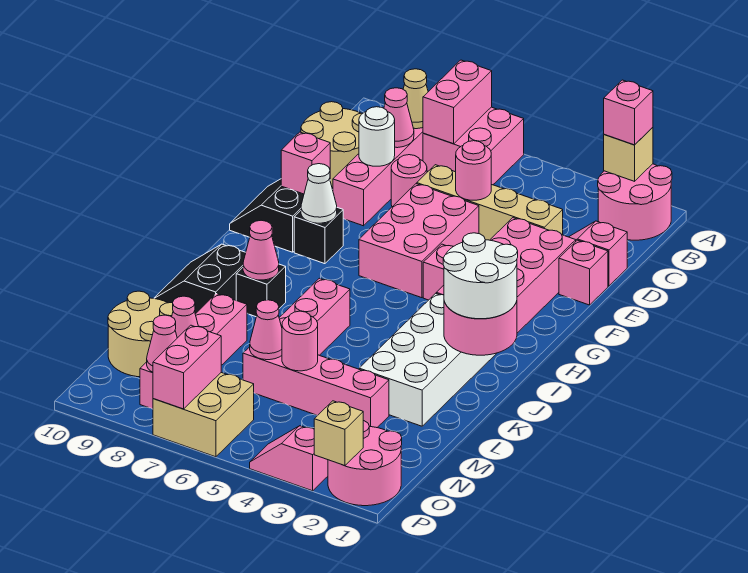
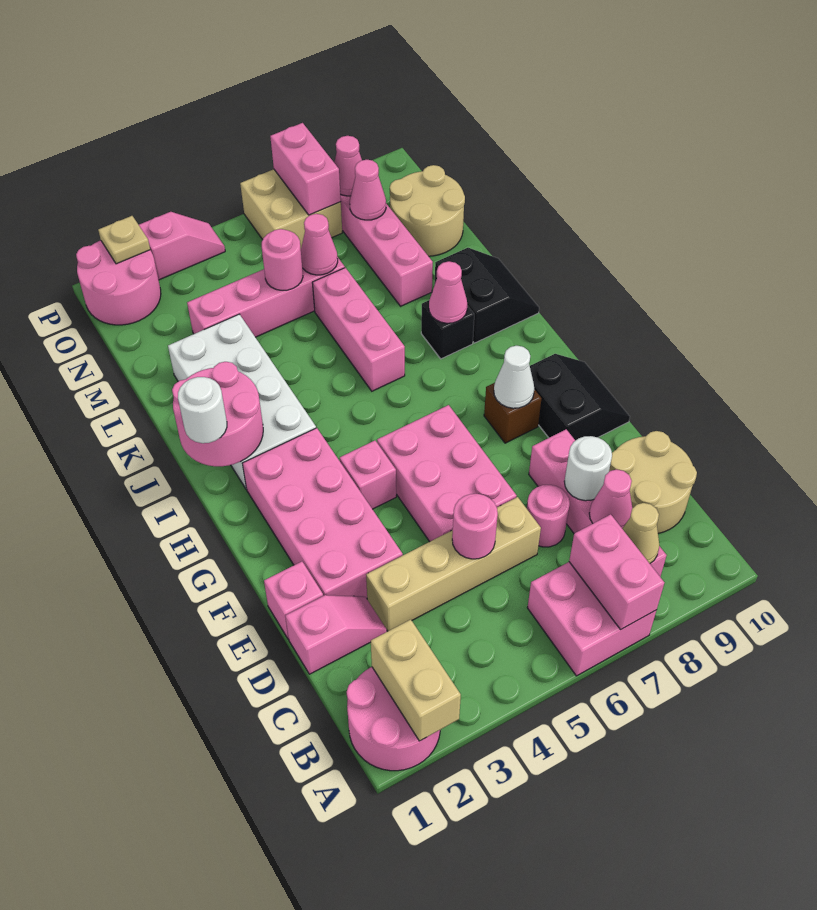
tan 1x1 brick [604,127,653,181] -> tan 1x2 brick [371,620,461,741]
pink 1x1 brick [604,80,653,145] -> none
pink 1x1 brick [281,132,330,194] -> none
black 1x1 brick [294,208,343,264] -> brown 1x1 brick [484,383,542,443]
white 2x2 round brick [443,233,518,319] -> white 1x1 round brick [178,377,227,443]
tan 1x1 brick [314,401,363,466] -> tan 1x1 plate [98,216,150,264]

